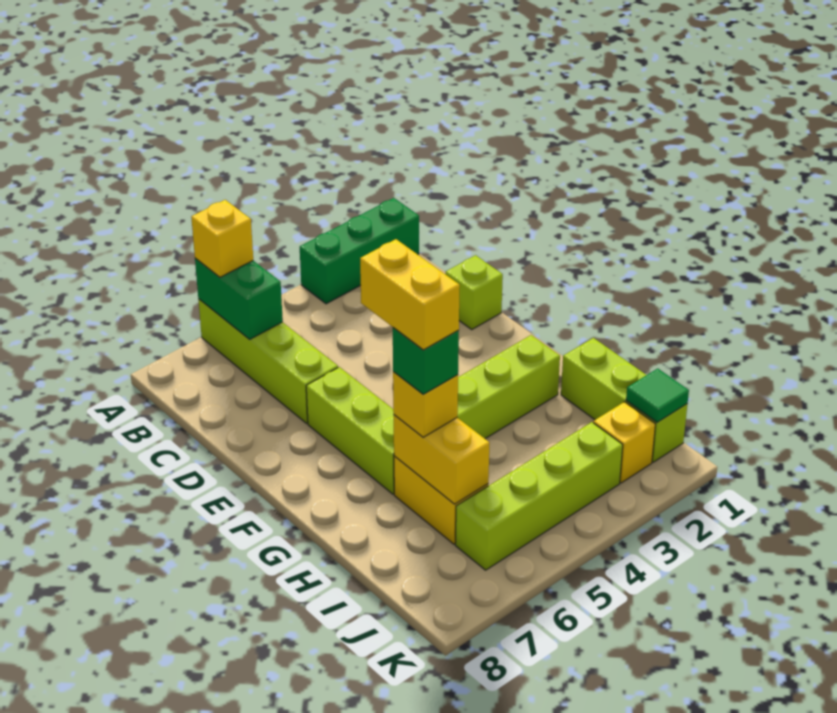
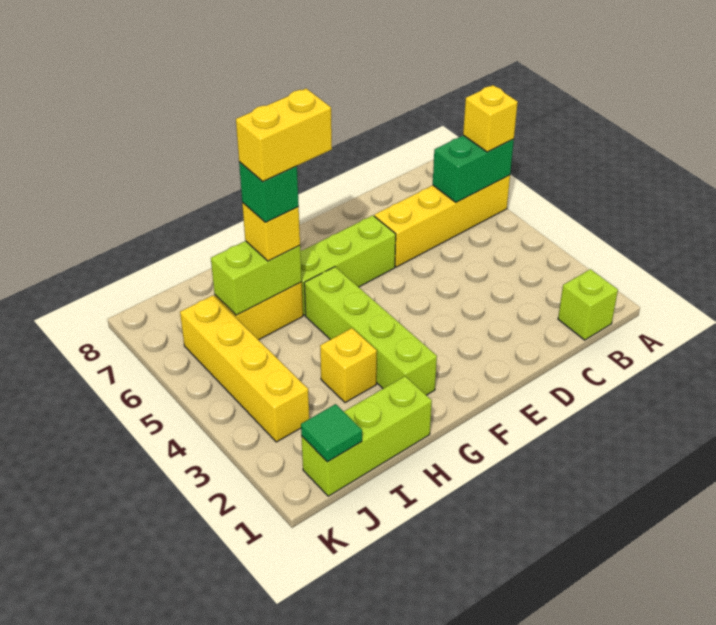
green 1x3 brick [300,198,419,304] -> none
lime 1x4 brick [198,299,338,423] -> yellow 1x4 brick [374,175,510,267]
lime 1x1 brick [445,255,503,329] -> lime 1x1 brick moved to [558,269,618,340]
yellow 1x2 brick [394,415,489,504] -> lime 1x2 brick [211,241,302,315]
yellow 1x1 brick [593,402,655,483] -> yellow 1x1 brick moved to [320,328,377,403]
lime 1x4 brick [455,422,623,570] -> yellow 1x4 brick [180,295,309,442]

